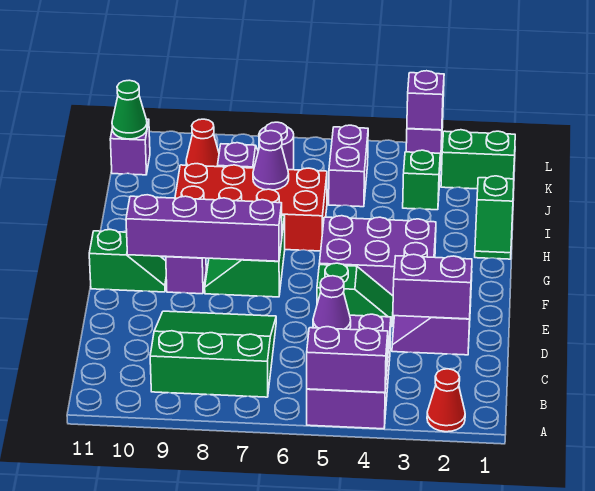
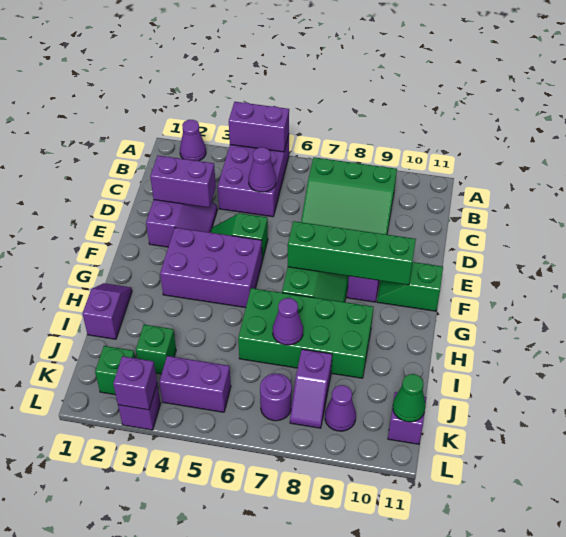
red 1x1 cone [427,369,465,432] -> purple 1x1 cone [180,120,206,161]
purple 1x4 brick [126,195,282,261] -> green 1x4 brick [288,221,416,285]
green 1x2 slope [475,176,514,259] -> purple 1x2 slope [83,283,132,339]
red 2x4 brick [175,164,327,251] -> green 2x4 brick [238,288,373,378]
purple 1x2 brick [329,125,368,207] -> purple 1x2 brick turned to [159,356,231,412]
green 1x2 brick [441,130,515,189] -> green 1x1 brick [95,346,135,395]
red 1x1 cone [186,119,219,167] -> purple 1x1 cone [325,385,356,431]

